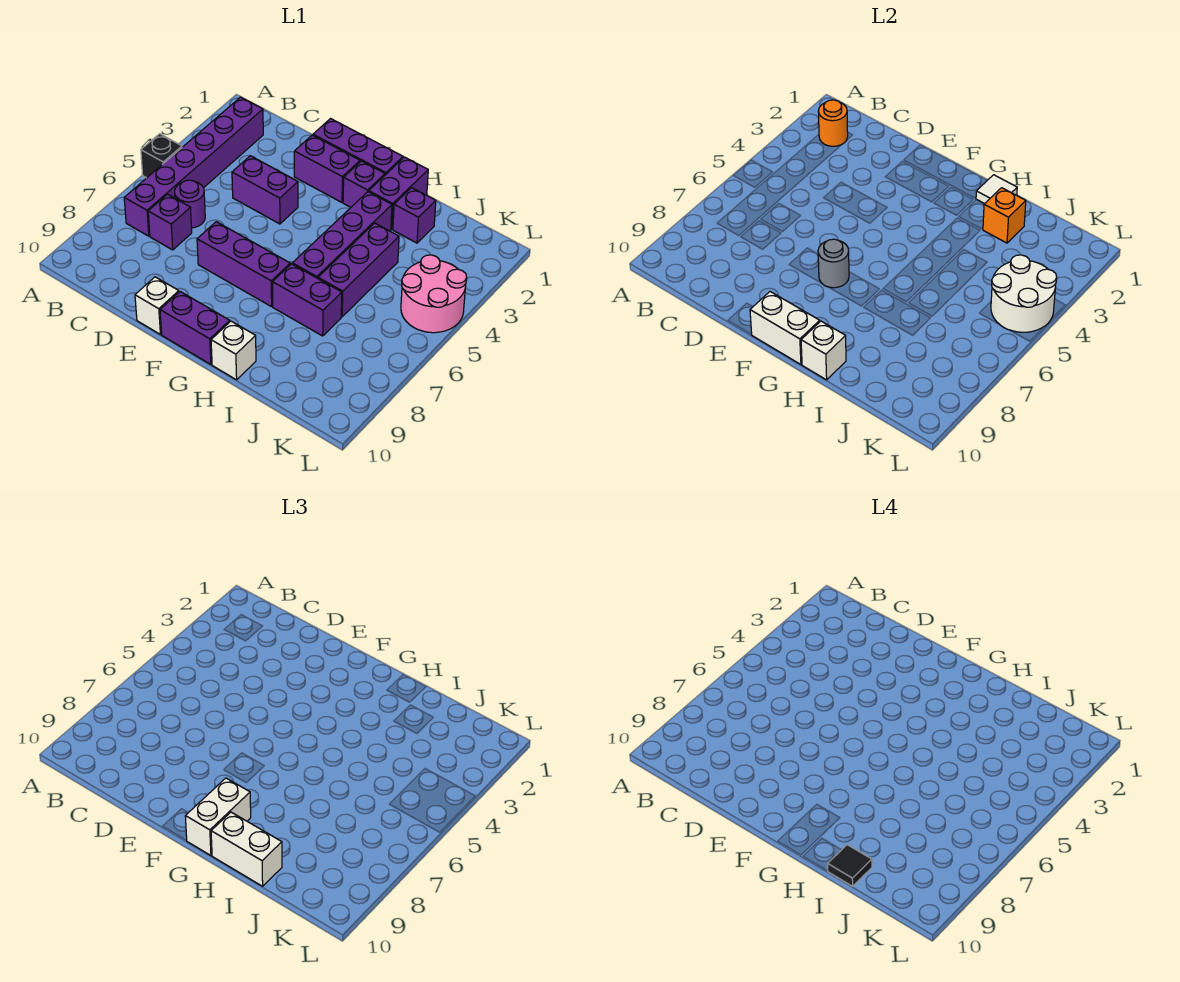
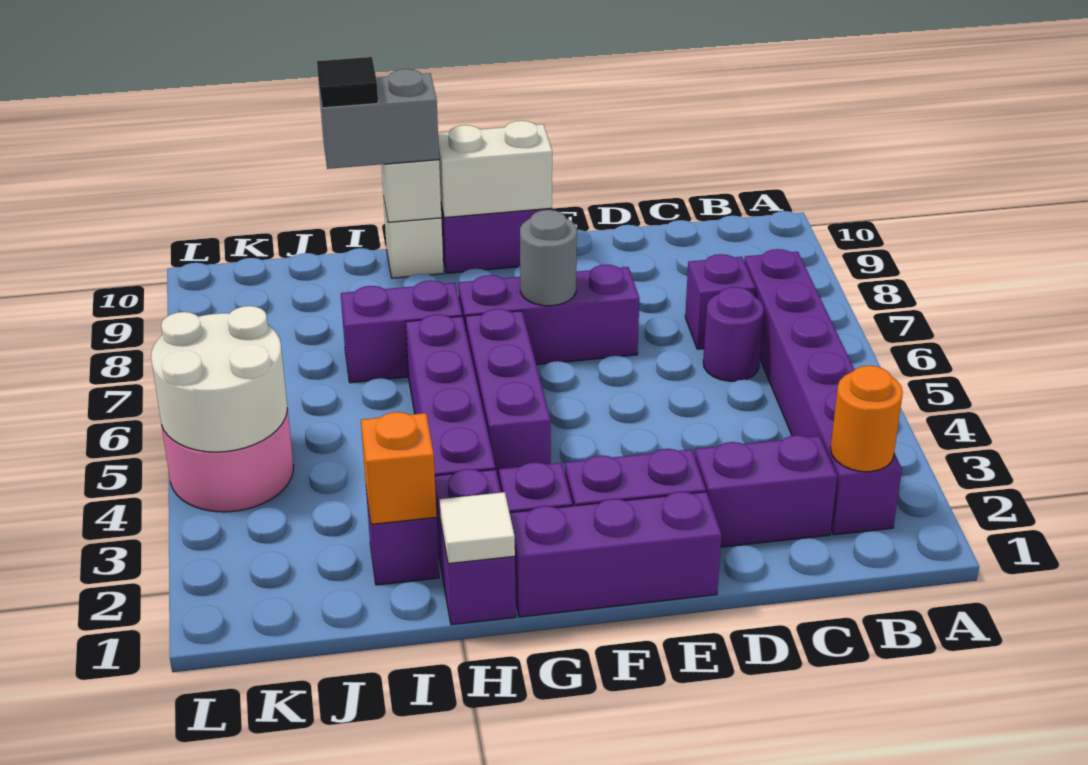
black 1x1 brick [141,134,182,178] -> none
purple 1x2 brick [232,156,298,224] -> purple 1x2 brick moved to [695,435,837,547]
white 1x1 brick [135,277,179,334] -> none
white 1x2 brick [185,778,251,855] -> none
white 1x2 brick [211,812,282,886] -> grey 1x2 brick [319,69,439,169]
purple 1x3 brick [318,223,399,317] -> purple 1x3 brick moved to [466,309,551,481]

